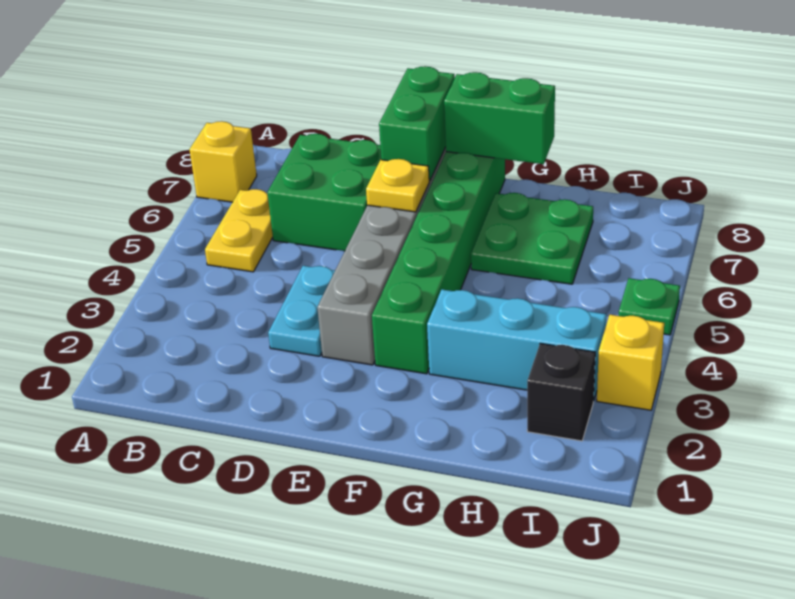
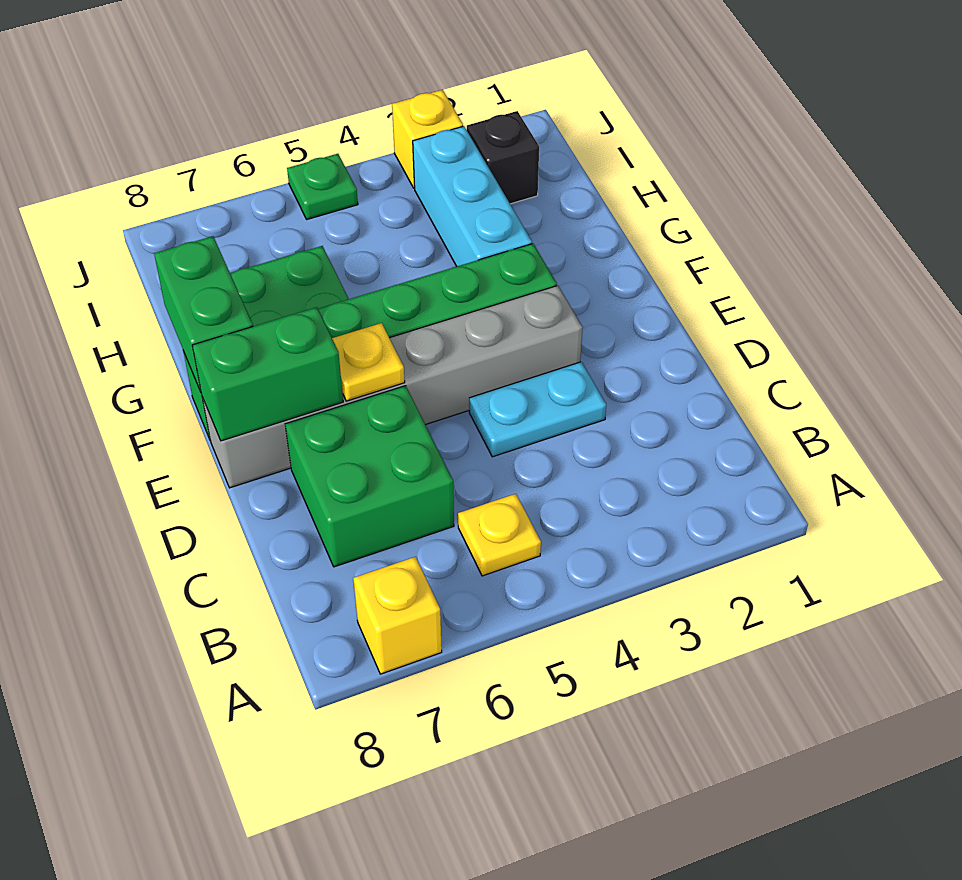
yellow 1x2 plate [205,189,273,272] -> yellow 1x1 plate [458,494,541,576]

